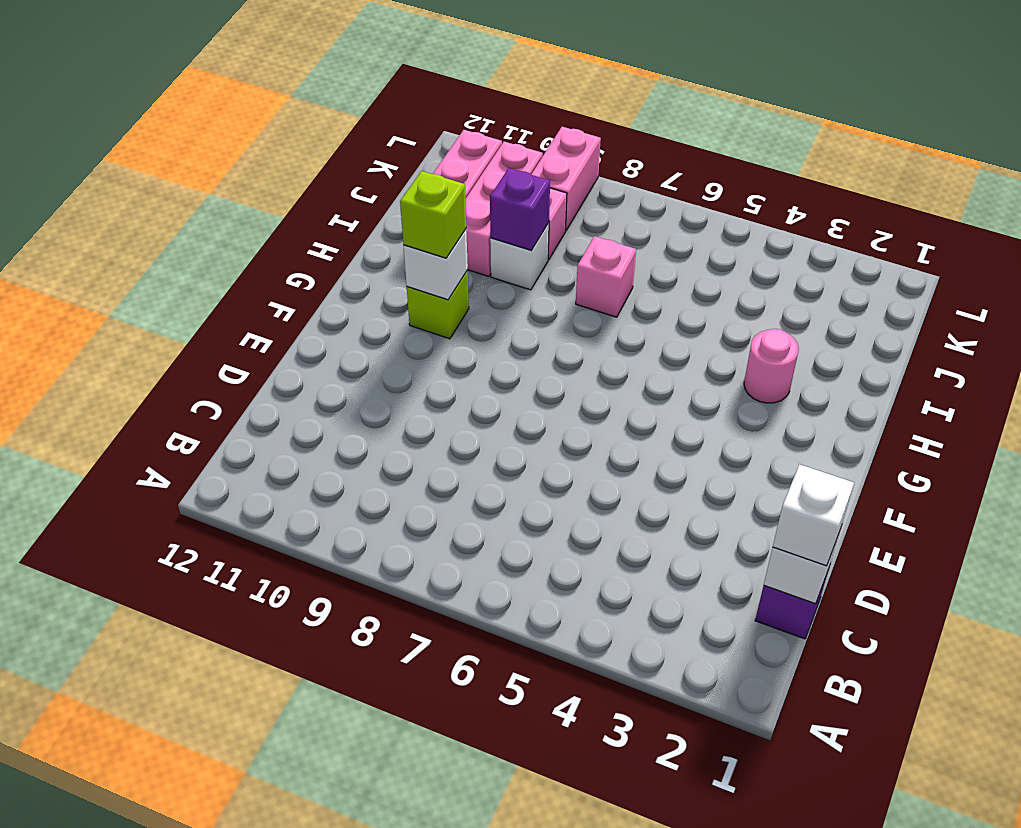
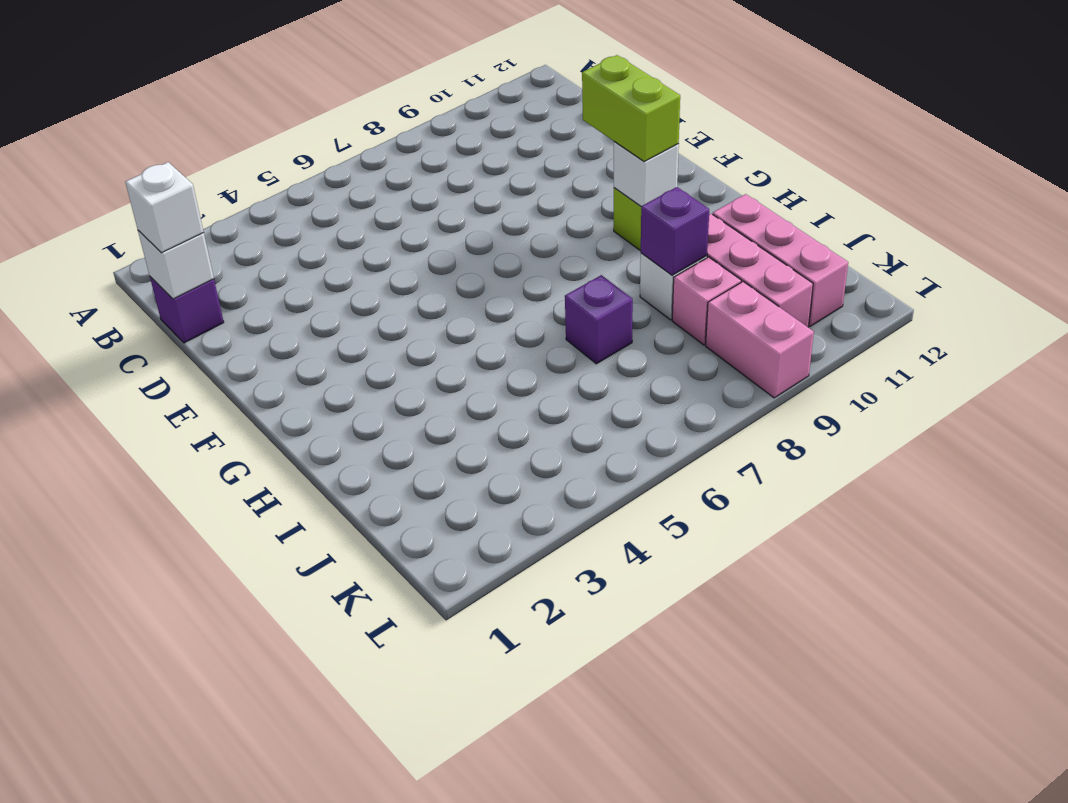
lime 1x1 brick [400,171,466,258] -> lime 1x2 brick [582,55,680,162]
pink 1x1 round brick [744,329,799,403] -> none
pink 1x1 brick [576,236,636,317] -> purple 1x1 brick [565,275,633,364]

